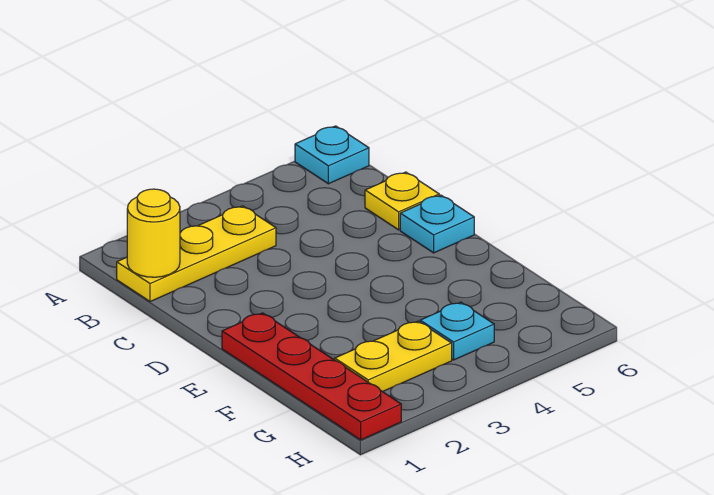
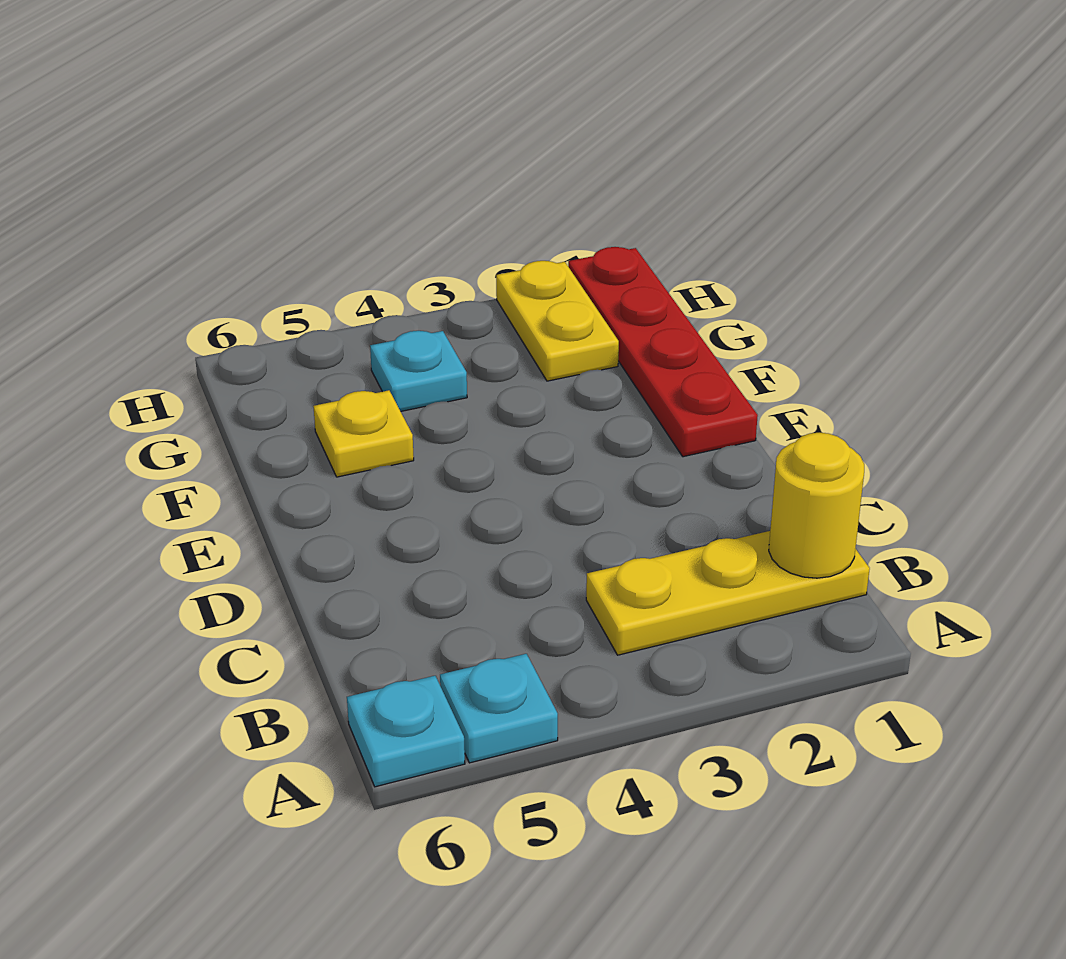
yellow 1x1 plate [365,172,439,230] -> yellow 1x1 plate moved to [313,390,414,477]
cyan 1x1 plate [400,195,474,253] -> cyan 1x1 plate moved to [440,654,558,763]
yellow 1x2 plate [335,321,452,392] -> yellow 1x2 plate turned to [496,261,619,381]

